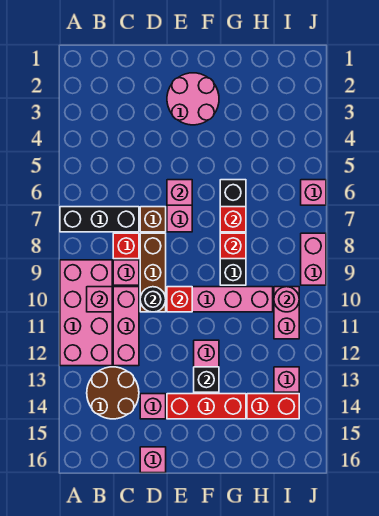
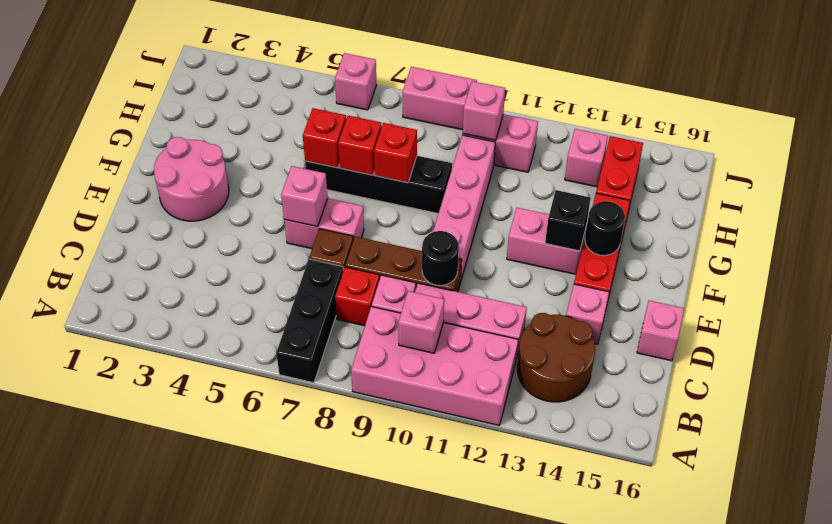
red 1x1 brick [167,287,192,312] -> red 1x1 brick moved to [303,108,346,168]
none -> black 1x1 round brick [585,201,625,256]
pink 1x1 round brick [274,287,299,312] -> pink 1x1 brick [463,81,505,140]

